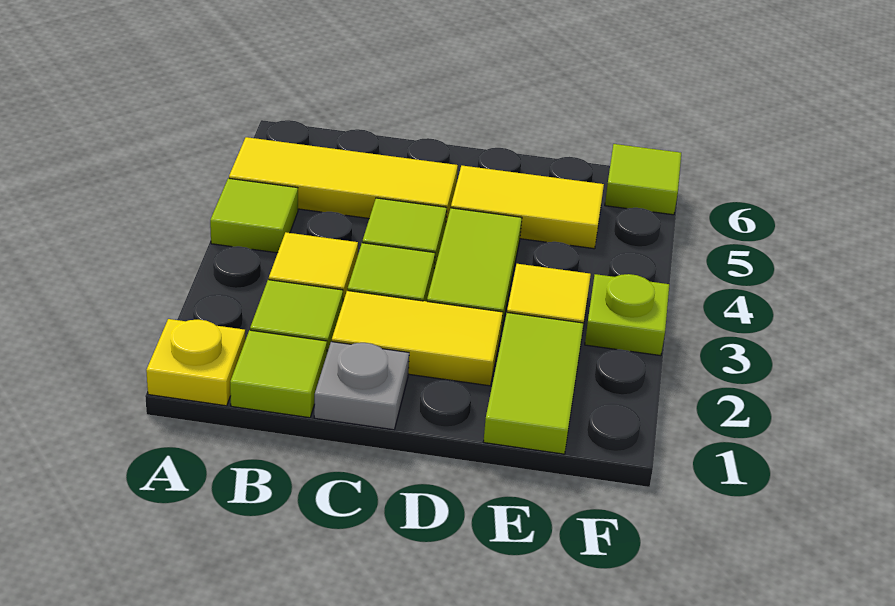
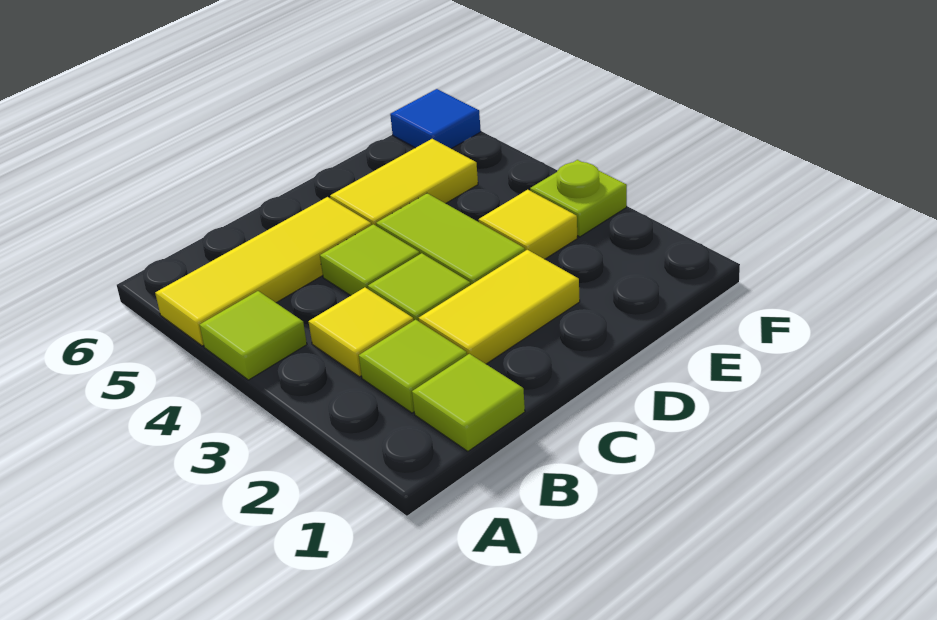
yellow 1x1 plate [146,319,245,406] -> none
grey 1x1 plate [314,342,409,430] -> none
lime 1x2 tile [483,313,584,454] -> none
lime 1x1 tile [605,144,681,215] -> blue 1x1 tile [390,89,481,149]

